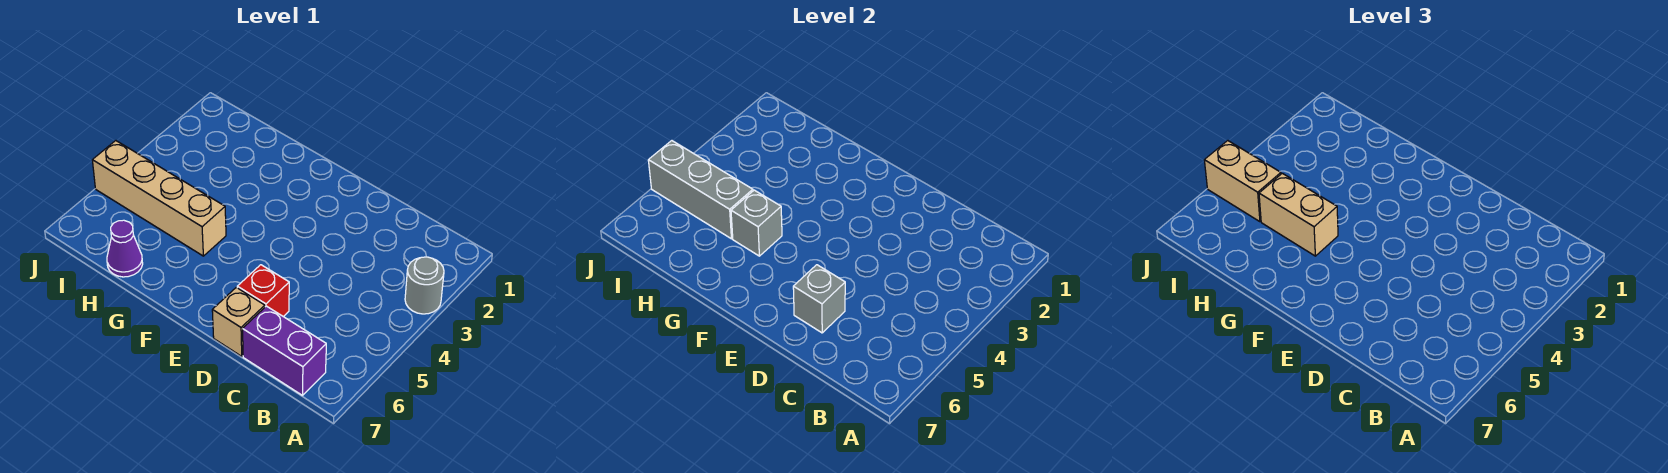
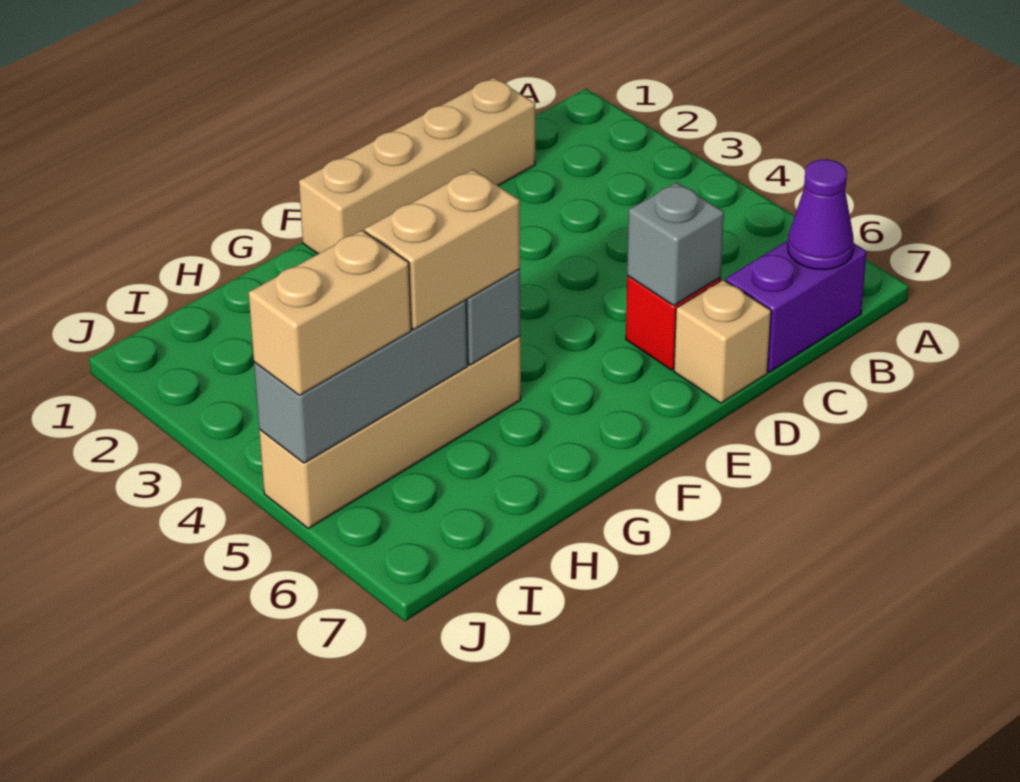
grey 1x1 round brick [405,257,444,314] -> none
none -> tan 1x4 brick [299,78,535,254]
purple 1x1 cone [107,220,143,277] -> purple 1x1 cone moved to [788,159,854,270]

